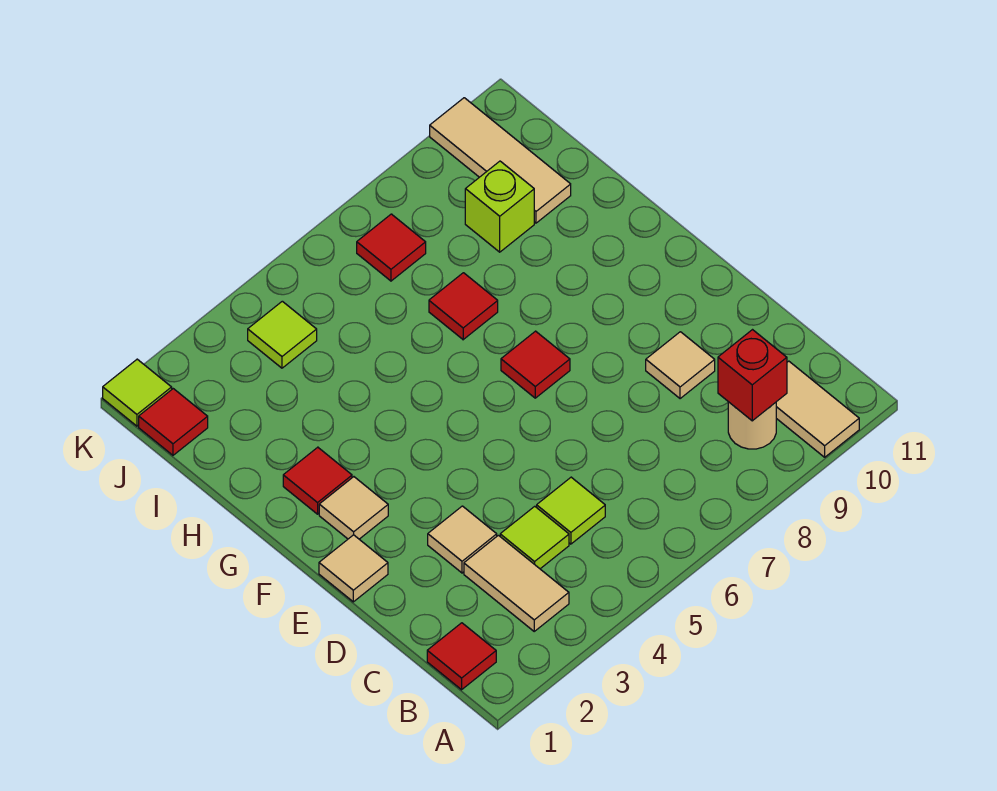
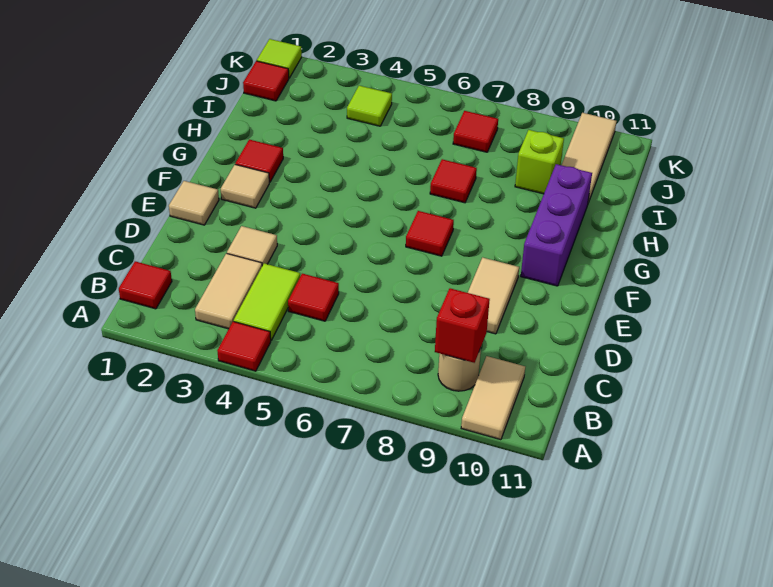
none -> red 1x1 tile [217,321,271,371]
lime 1x1 tile [500,506,569,569] -> lime 1x2 tile [234,263,300,340]
lime 1x1 tile [537,477,605,544] -> red 1x1 tile [288,274,339,321]
tan 1x1 tile [646,332,715,399] -> tan 1x2 tile [468,257,519,334]
none -> purple 1x3 brick [521,164,592,286]

